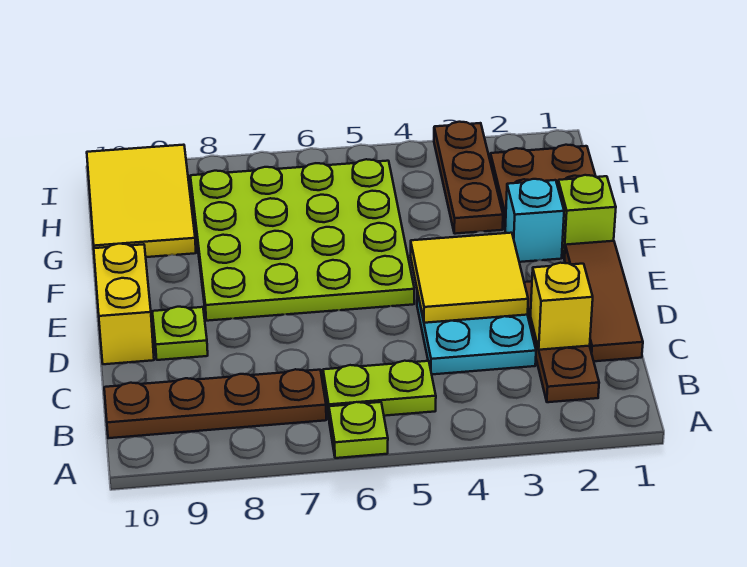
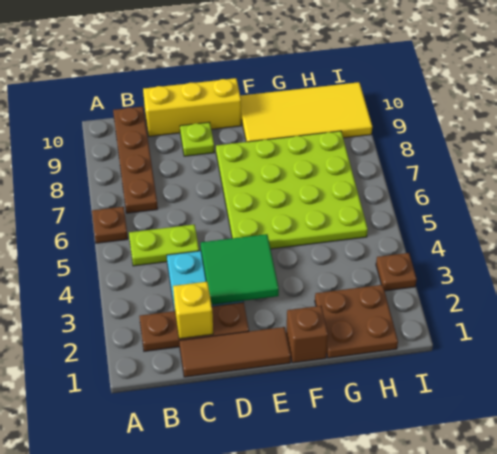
lime 1x1 plate [329,402,388,458] -> brown 1x1 plate [92,207,128,243]
lime 1x2 plate [323,361,436,418] -> lime 1x2 plate turned to [129,224,199,266]
yellow 2x2 tile [410,233,528,323] -> green 2x2 tile [201,234,279,305]
yellow 1x2 brick [94,244,154,364] -> yellow 1x3 brick [143,78,241,136]
lime 1x1 brick [558,175,616,258] -> brown 1x1 brick [286,306,328,363]
cyan 1x1 brick [505,179,564,262] -> none
brown 1x3 plate [434,122,503,234] -> brown 1x1 plate [376,253,417,291]
yellow 2x3 tile [87,145,196,257] -> yellow 2x4 tile [240,82,372,142]

